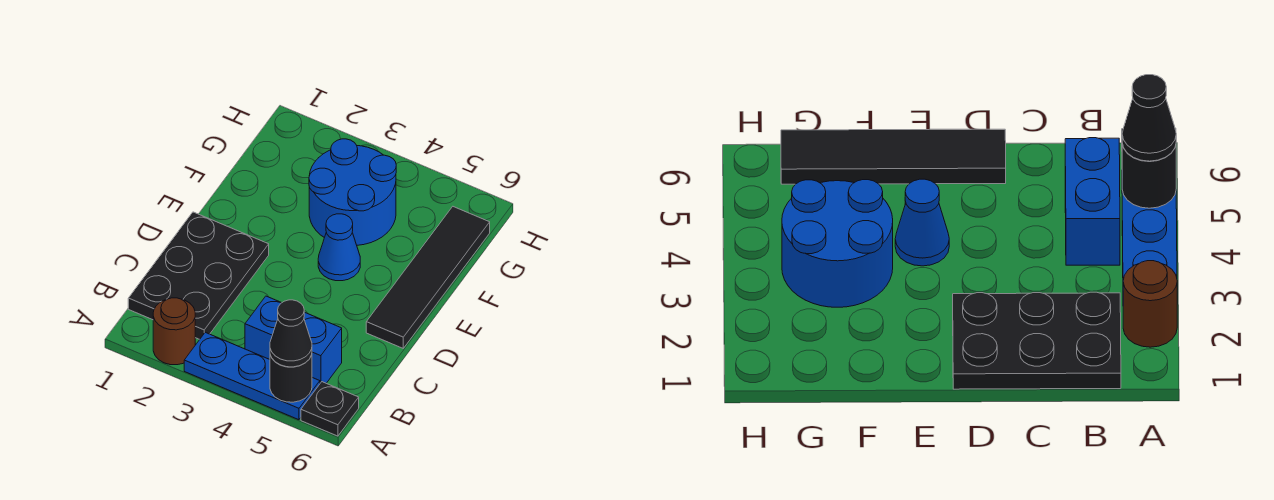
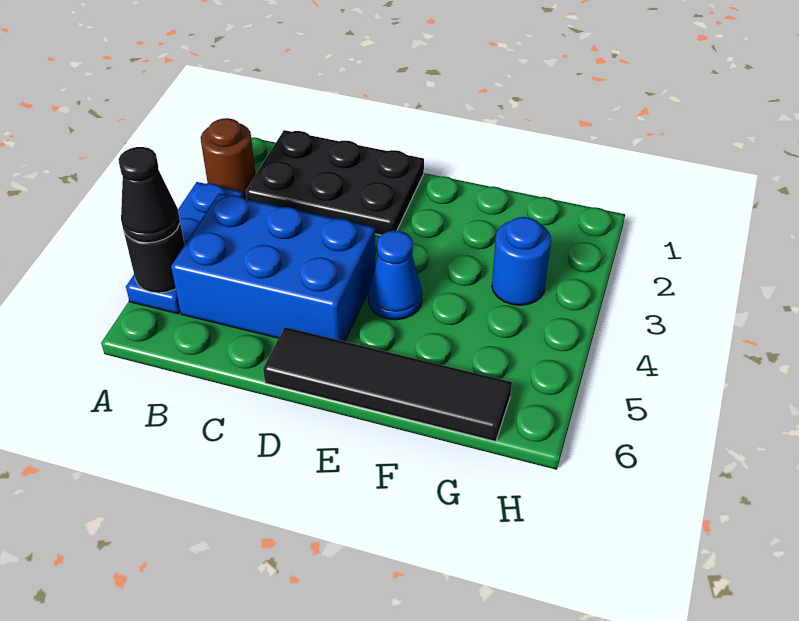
black 1x1 plate [301,382,359,436] -> none
blue 1x2 brick [245,296,342,383] -> blue 2x3 brick [171,193,376,342]
blue 2x2 round brick [309,139,396,245] -> blue 1x1 round brick [492,217,551,305]

